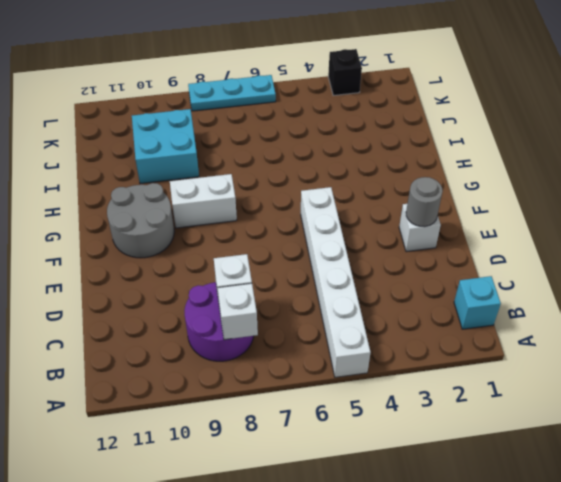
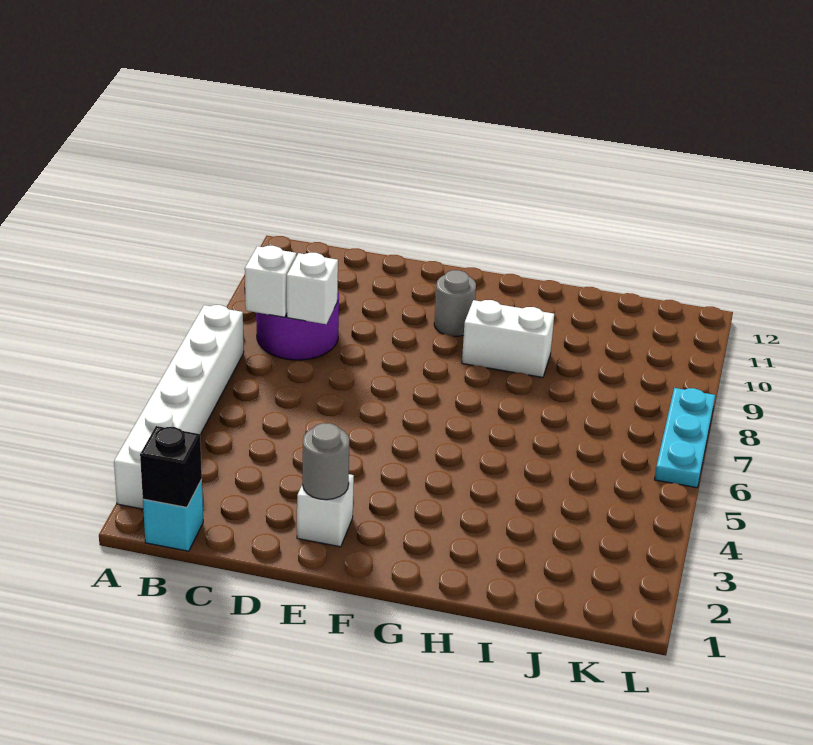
white 1x6 brick [301,187,370,377] -> white 1x6 brick turned to [114,305,244,509]
grey 2x2 round brick [107,183,174,258] -> grey 1x1 round brick [434,270,476,336]
white 1x2 brick [170,174,237,228] -> white 1x2 brick turned to [462,300,554,377]
cyan 2x2 brick [132,109,199,184] -> none
black 1x1 brick [328,49,362,96] -> black 1x1 brick moved to [140,426,202,507]

